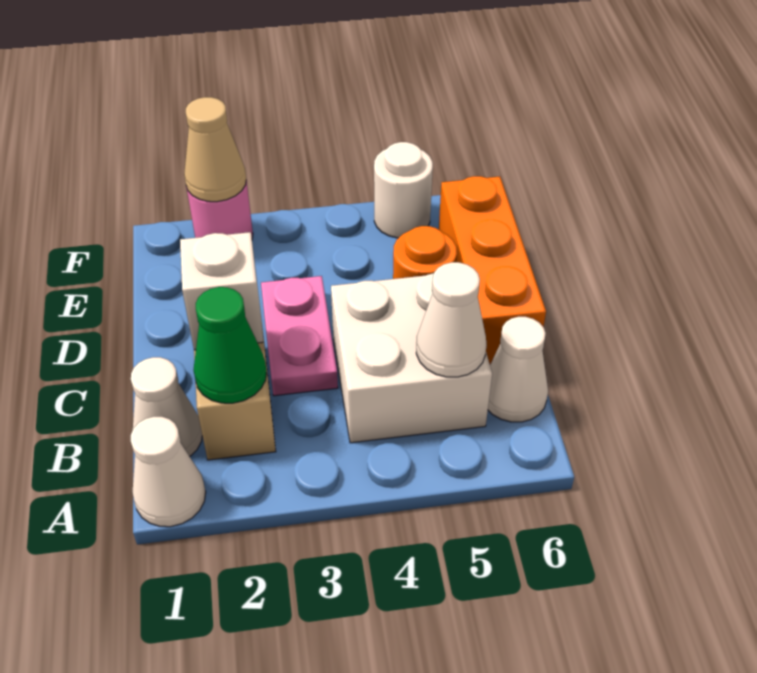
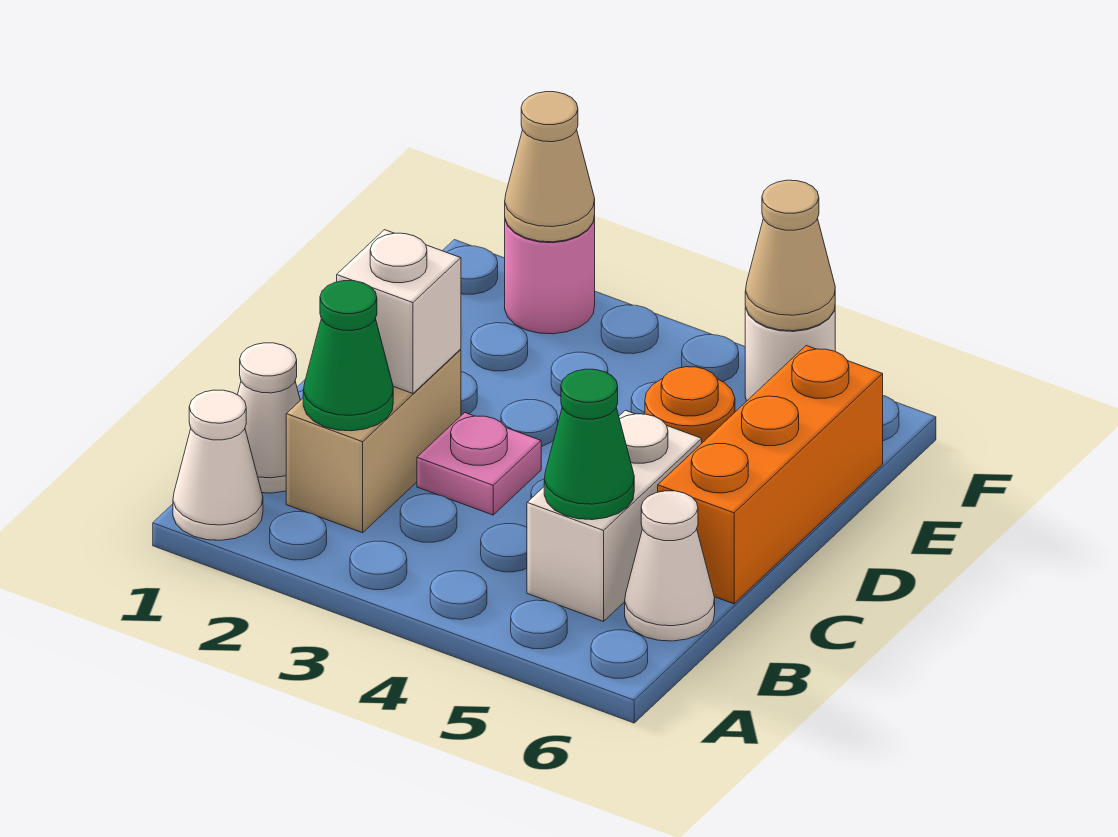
white 2x2 brick [331,273,492,443] -> white 1x2 brick [527,410,702,621]
white 1x1 cone [416,262,486,377] -> green 1x1 cone [544,369,634,520]
pink 1x2 plate [261,276,338,396] -> pink 1x1 plate [417,413,541,515]
none -> tan 1x1 cone [745,180,835,331]

